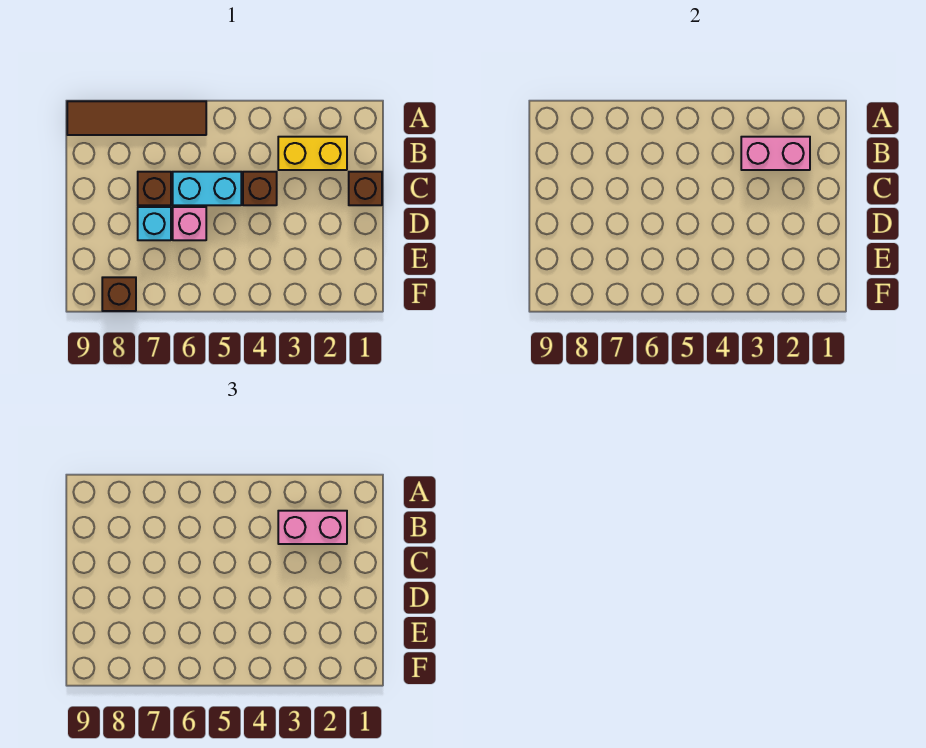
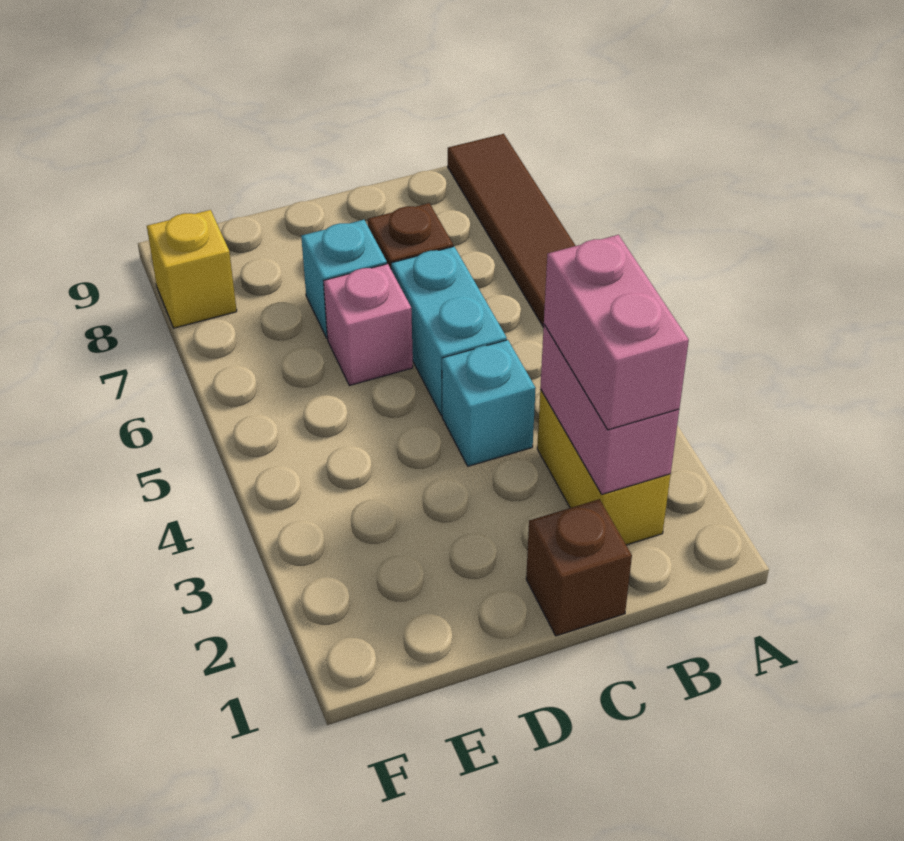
brown 1x1 brick [243,172,277,205] -> cyan 1x1 brick [442,340,536,466]
brown 1x1 brick [102,277,136,311] -> yellow 1x1 brick [147,210,237,328]

